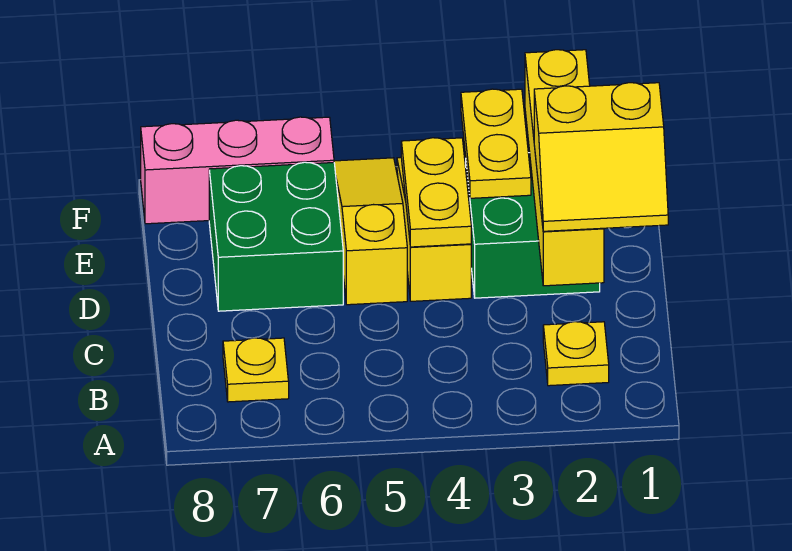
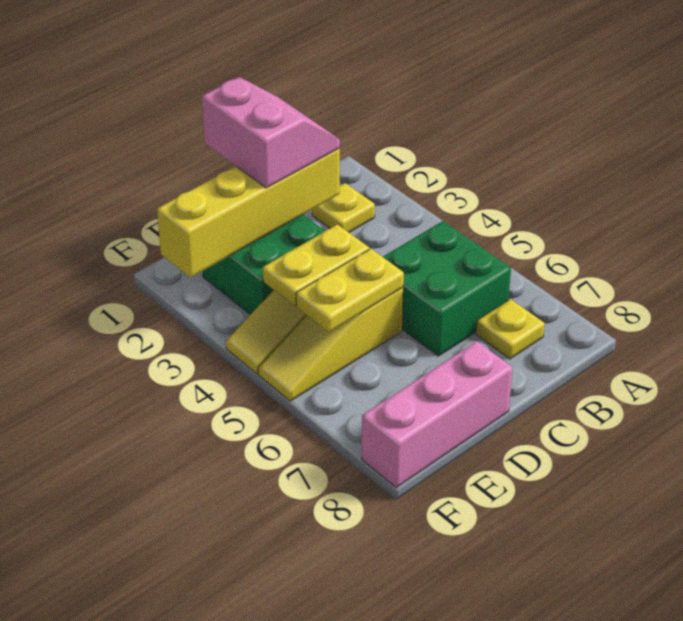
yellow 2x2 slope [534,83,668,231] -> pink 2x2 slope [202,77,340,188]
green 2x2 brick [209,162,343,311] -> green 2x2 brick moved to [383,221,511,356]
yellow 1x2 plate [461,89,531,198] -> yellow 1x2 plate moved to [296,249,404,332]
pink 1x3 brick [141,117,334,224] -> pink 1x3 brick turned to [362,341,513,487]

